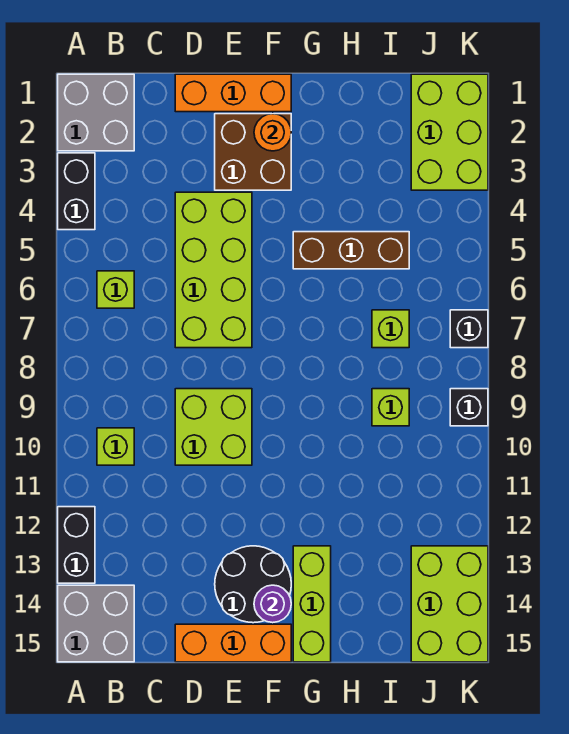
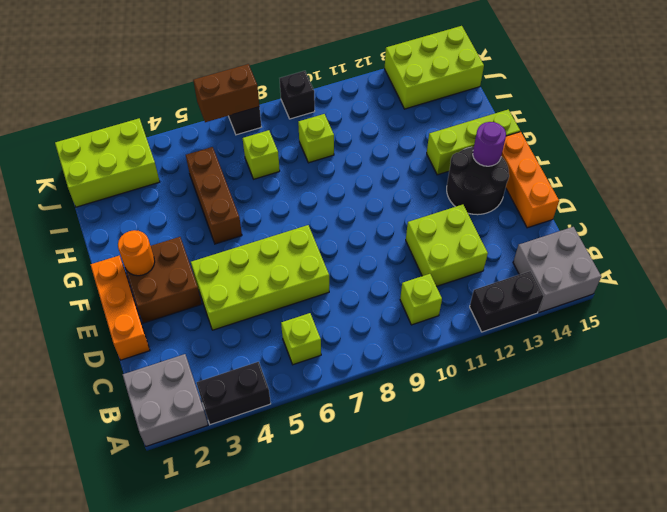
lime 2x2 brick [175,389,252,465] -> lime 2x2 brick moved to [406,205,488,286]
none -> brown 1x2 brick [193,64,259,122]

